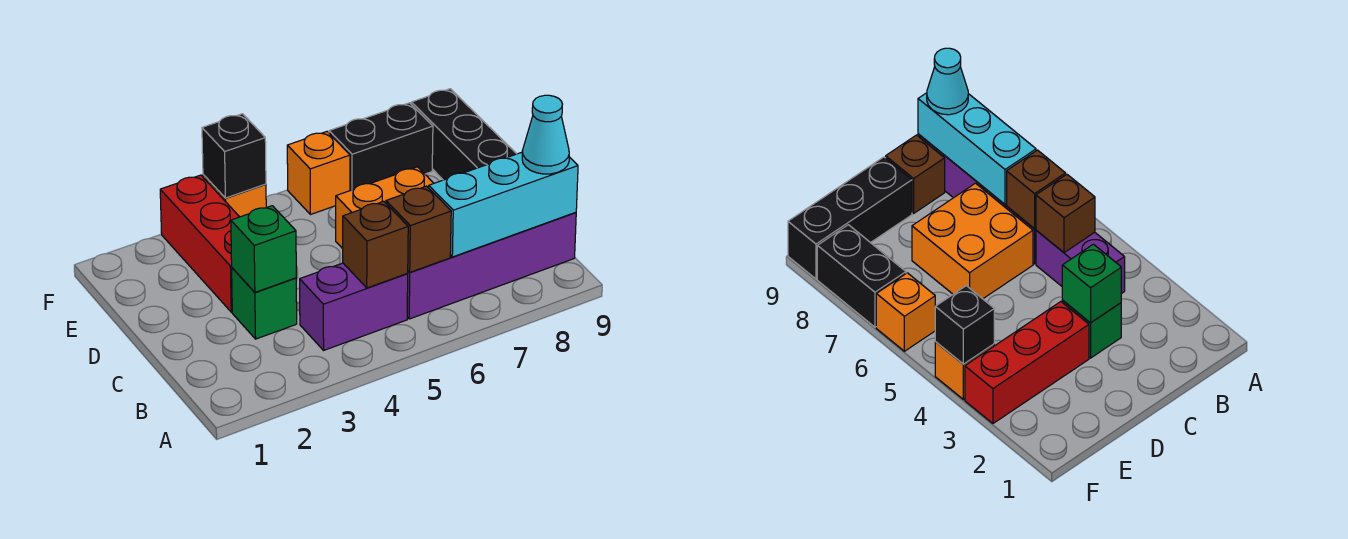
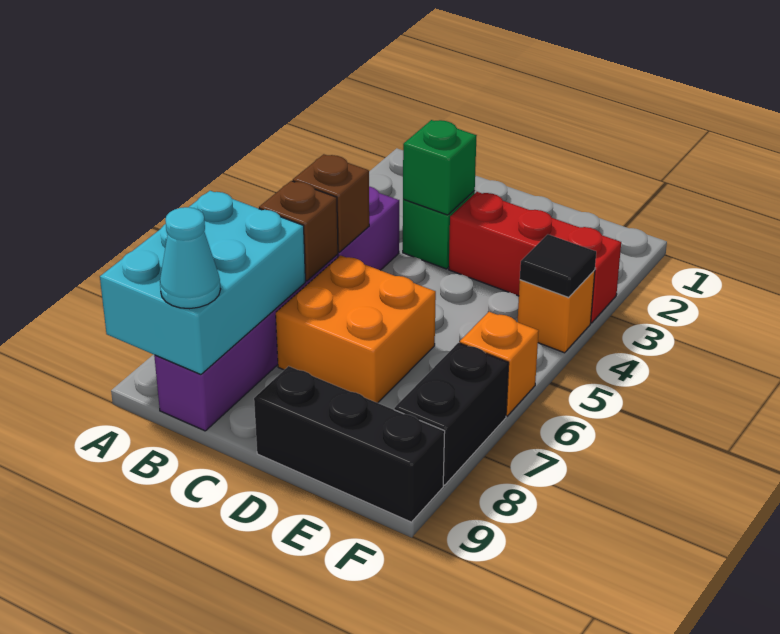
cyan 1x3 brick [429,152,578,257] -> cyan 2x3 brick [100,191,305,375]
brown 1x1 brick [886,135,945,213] -> none
black 1x1 brick [202,114,266,198] -> black 1x1 tile [520,234,596,297]

